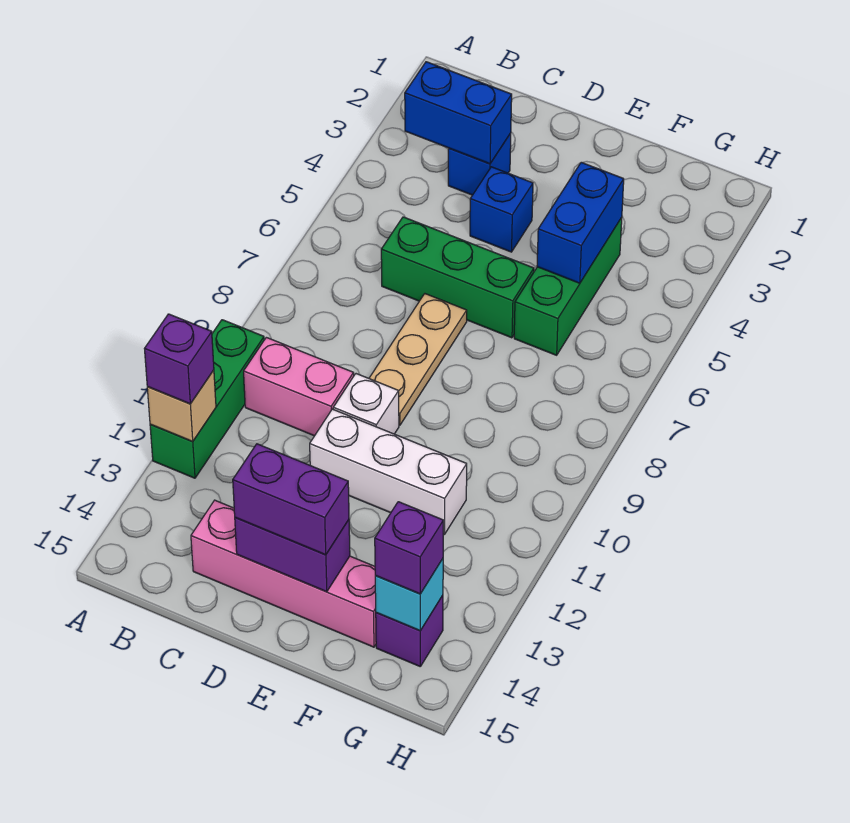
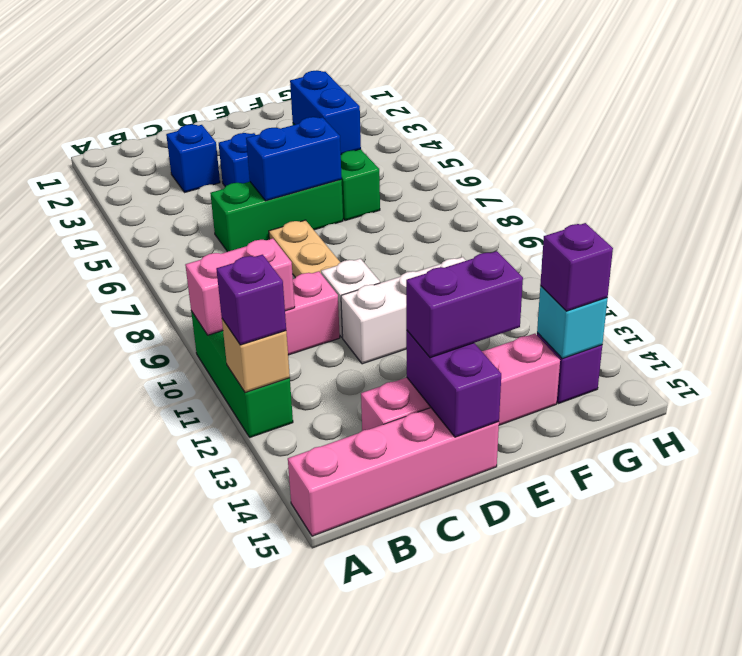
none -> pink 1x2 brick [185,238,295,335]
none -> pink 1x4 brick [288,408,499,536]
blue 1x2 brick [405,62,512,164] -> blue 1x2 brick moved to [246,117,342,201]
purple 1x2 brick [235,517,350,592] -> purple 1x2 brick turned to [406,330,501,437]

